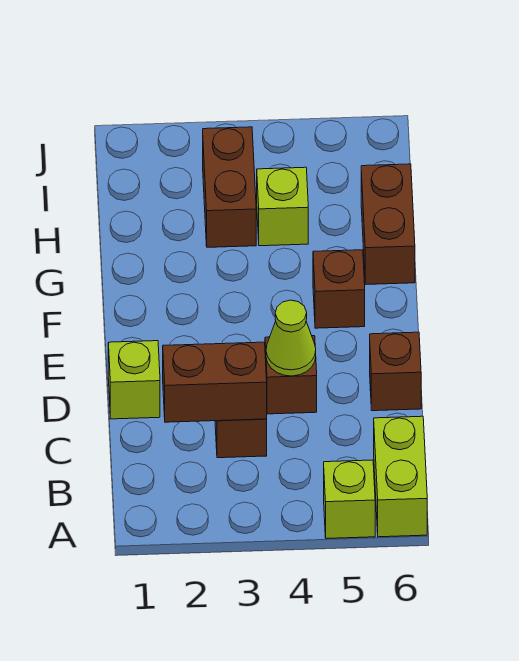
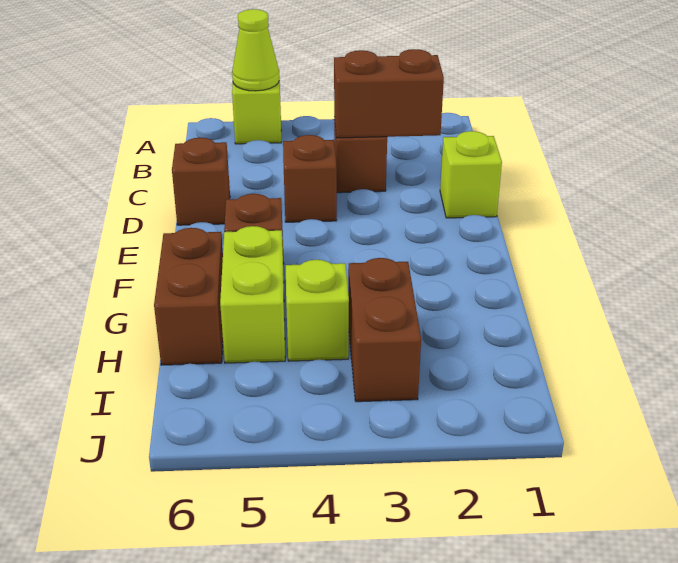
lime 1x2 brick [374,416,427,537] -> lime 1x2 brick moved to [220,226,285,363]
lime 1x1 cone [266,300,316,376] -> lime 1x1 cone moved to [232,9,279,91]

